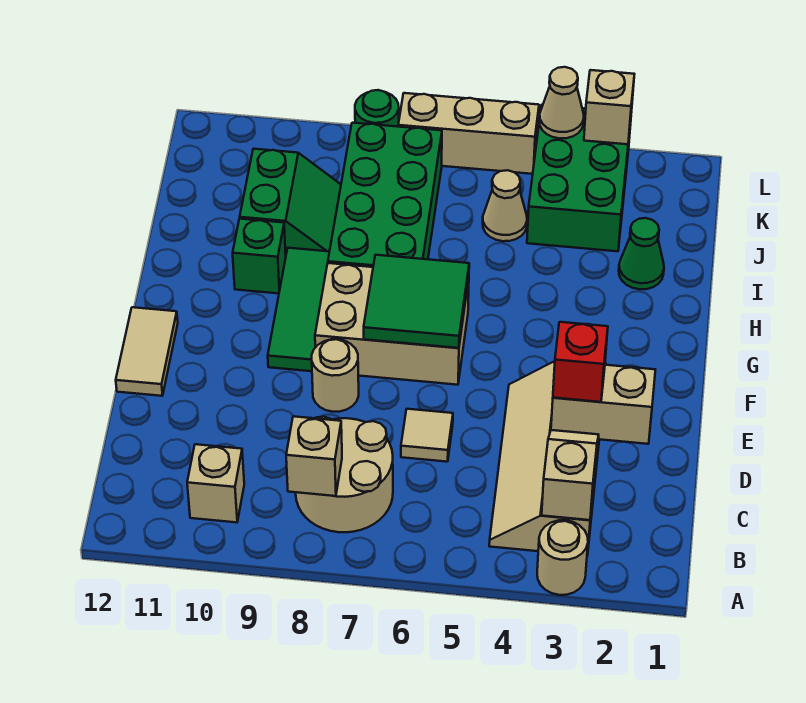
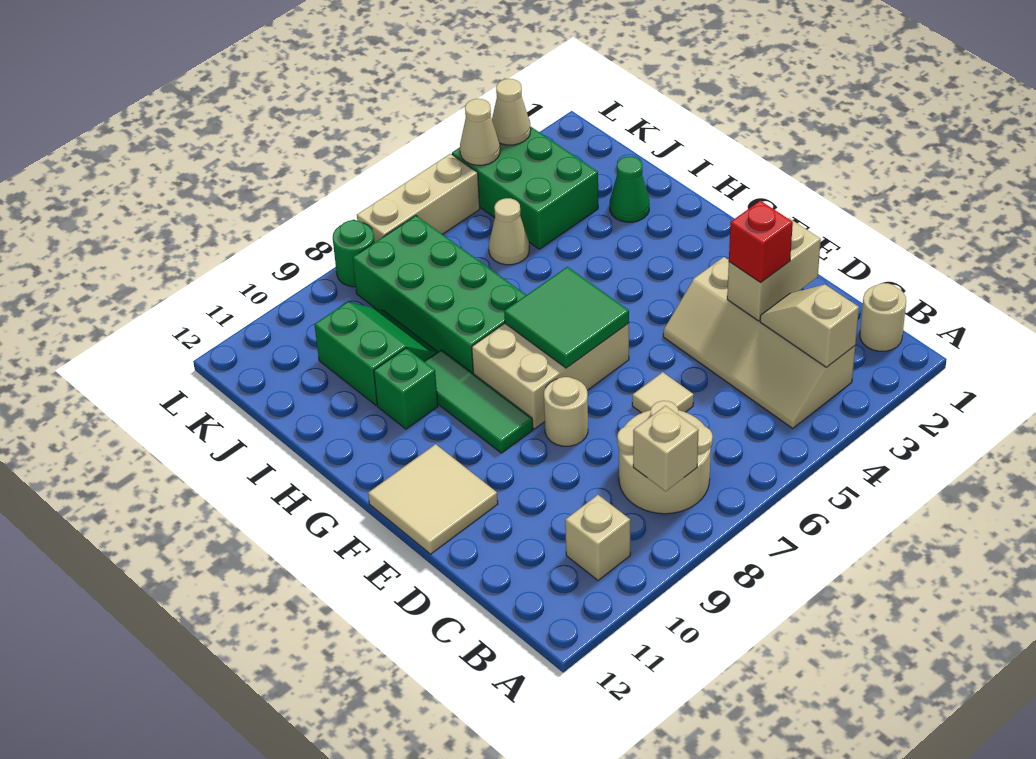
tan 1x1 round brick [537,520,588,595] -> tan 1x1 round brick moved to [860,283,906,351]
tan 1x2 tile [116,307,178,396] -> tan 2x2 tile [368,444,498,554]
tan 1x1 brick [584,70,634,144] -> tan 1x1 cone [492,79,531,145]

